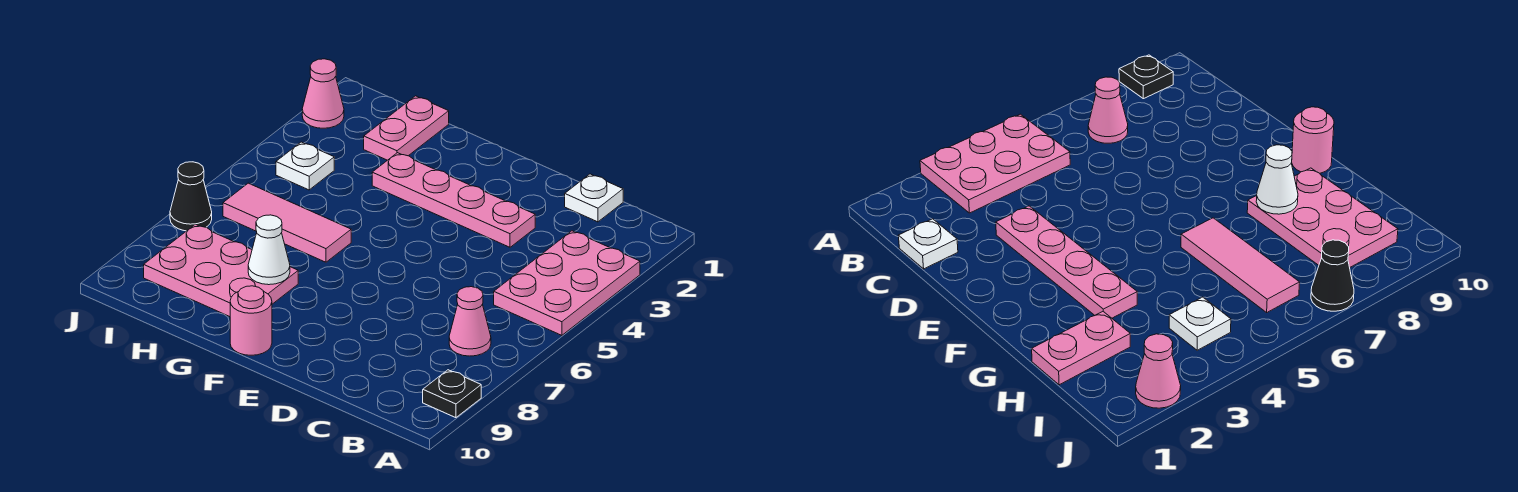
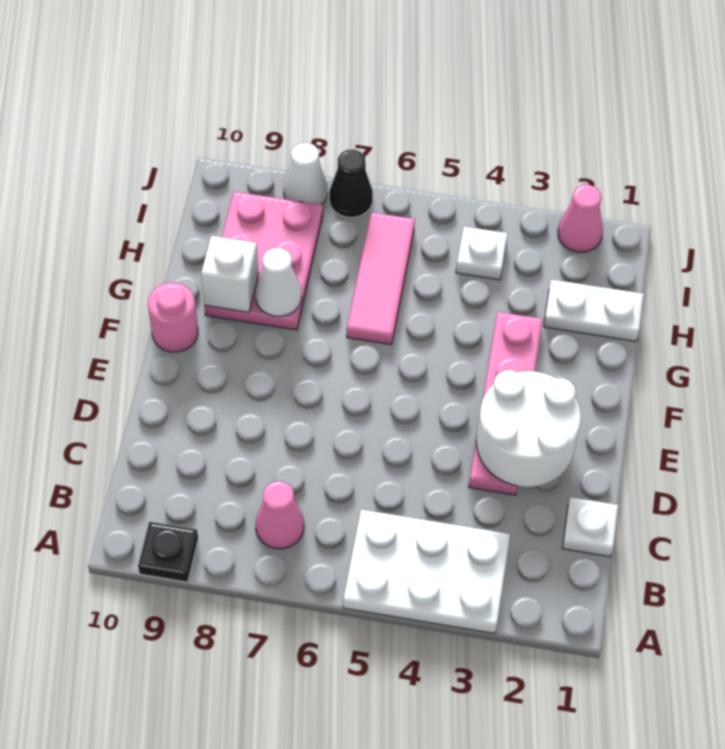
pink 2x3 plate [494,231,640,335] -> white 2x3 plate [343,509,510,633]
none -> white 2x2 round brick [476,370,581,487]
none -> white 1x1 brick [201,236,258,312]
pink 1x2 plate [364,96,449,160] -> white 1x2 plate [544,279,644,341]
none -> white 1x1 cone [284,143,327,205]

